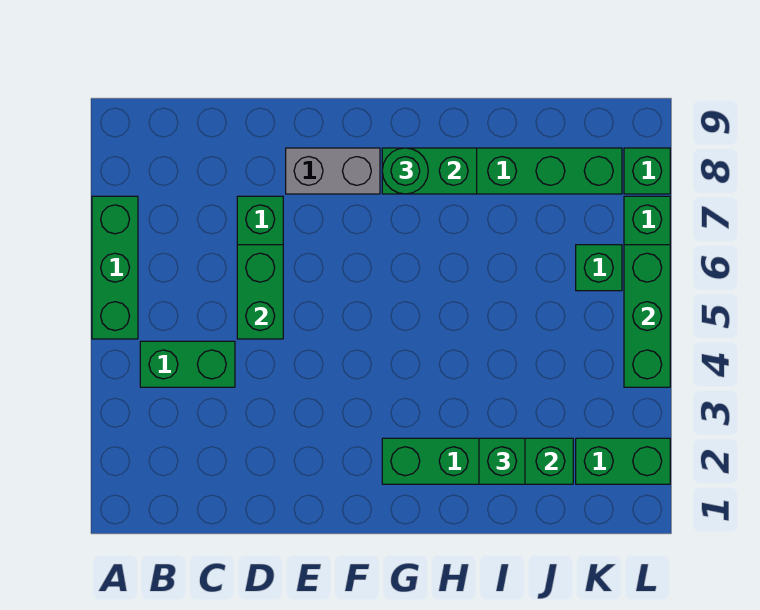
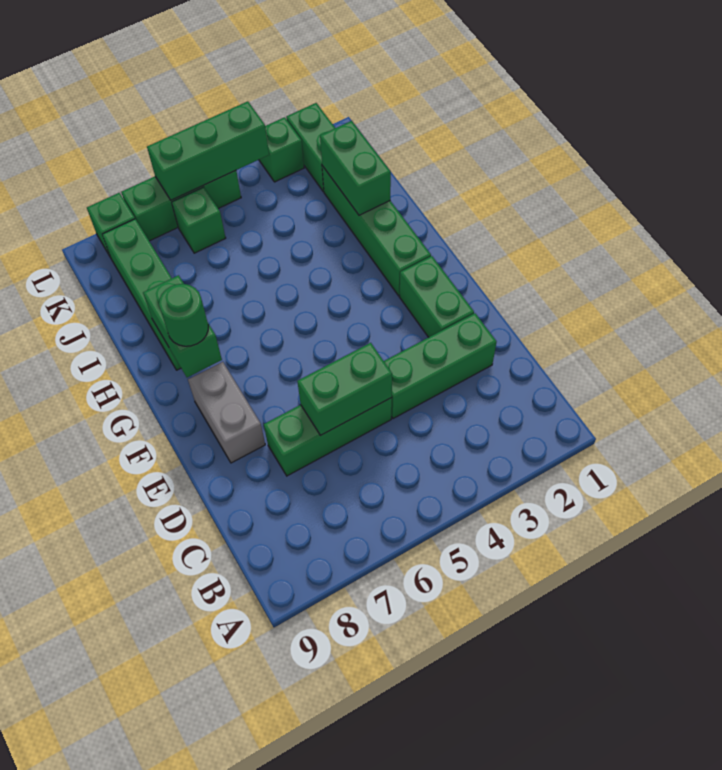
green 1x3 brick [92,196,138,339] -> green 1x3 brick moved to [384,313,496,419]
green 1x2 brick [140,341,235,387] -> green 1x2 brick moved to [399,256,474,337]
green 1x1 brick [479,438,525,484] -> green 1x1 brick moved to [259,117,304,182]

